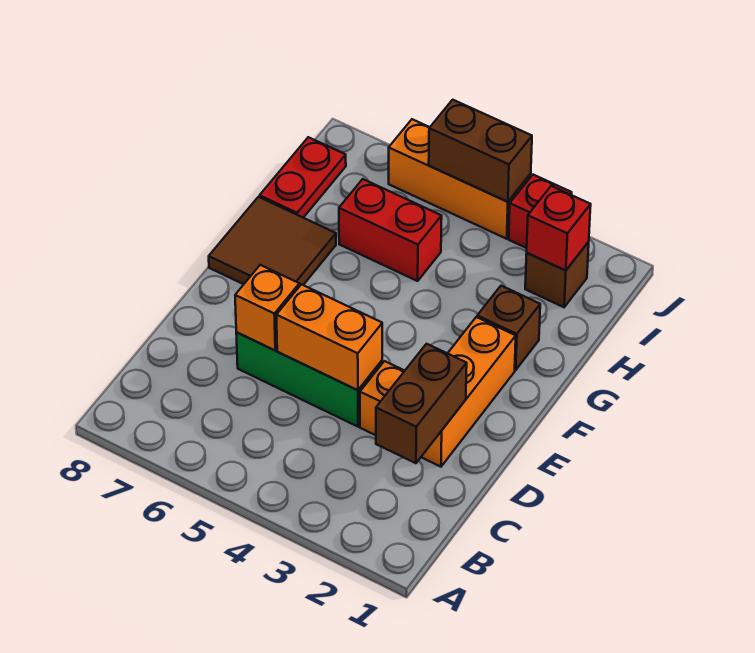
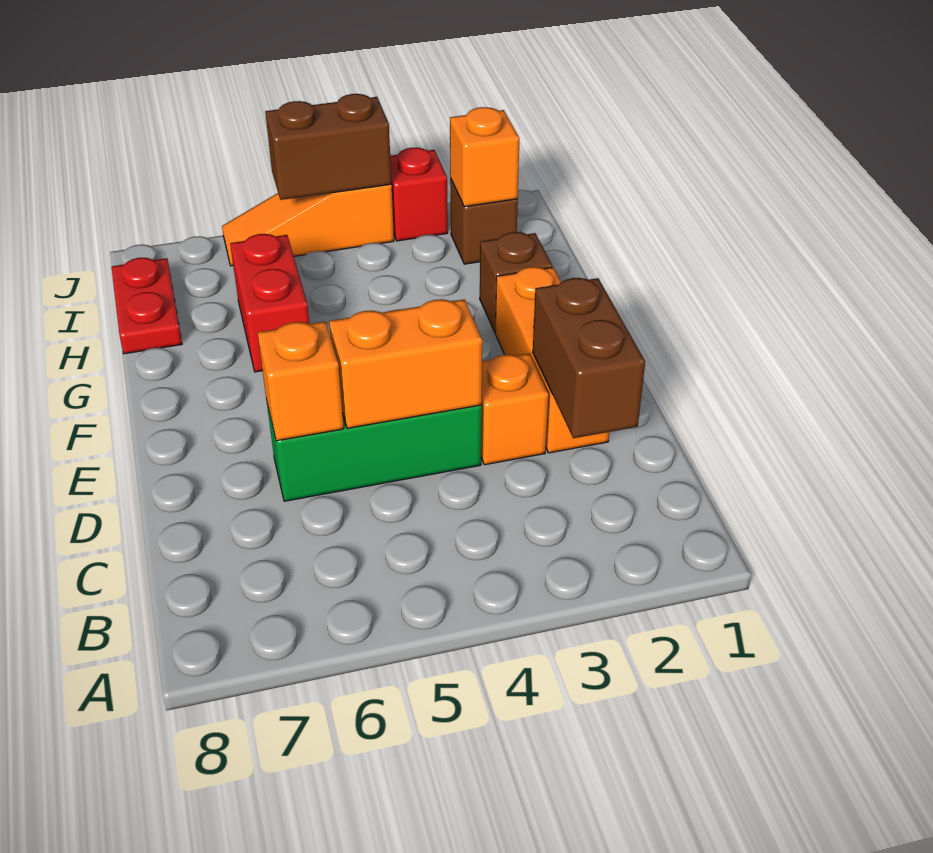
brown 2x2 tile [209,197,336,286] -> none
red 1x2 brick [339,179,442,281] -> red 1x2 brick turned to [230,234,309,372]
red 1x1 brick [527,186,591,270] -> orange 1x1 brick [450,107,520,207]
orange 1x3 brick [389,119,531,239] -> orange 1x3 slope [222,184,394,266]

